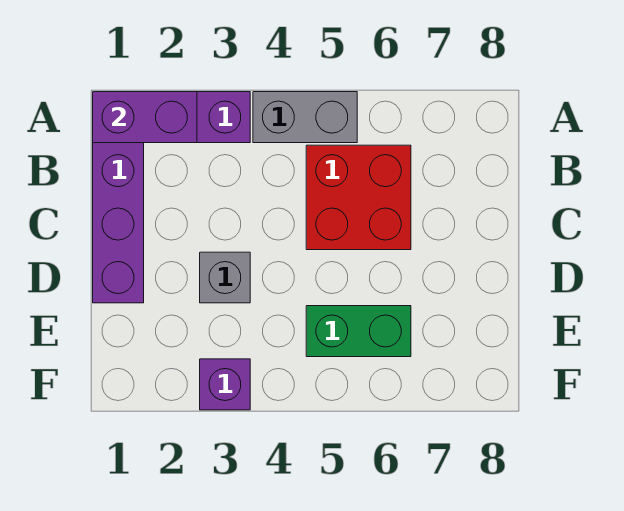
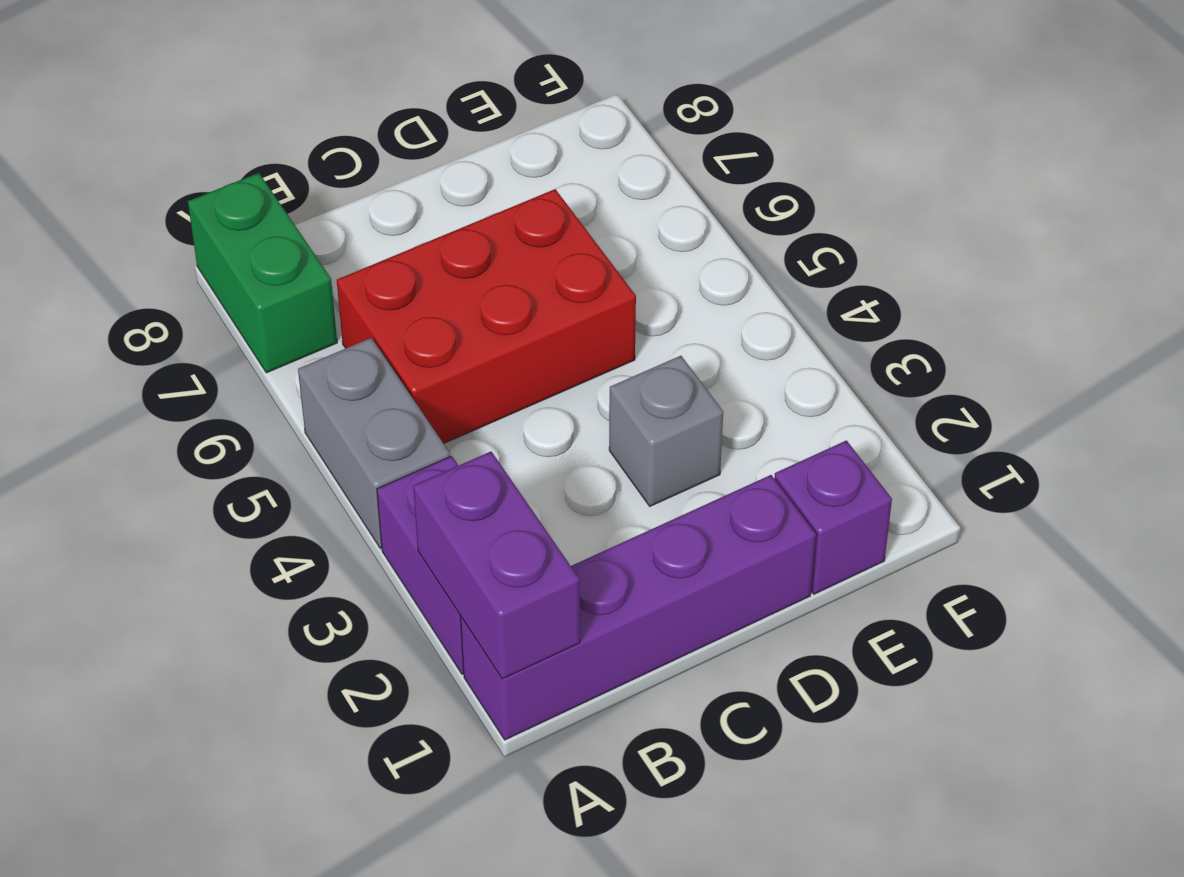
red 2x2 brick [306,145,411,250] -> red 2x3 brick [337,189,636,443]
green 1x2 brick [306,306,411,357] -> green 1x2 brick moved to [188,173,337,373]
purple 1x1 brick [200,359,250,410] -> purple 1x1 brick moved to [774,441,892,594]

